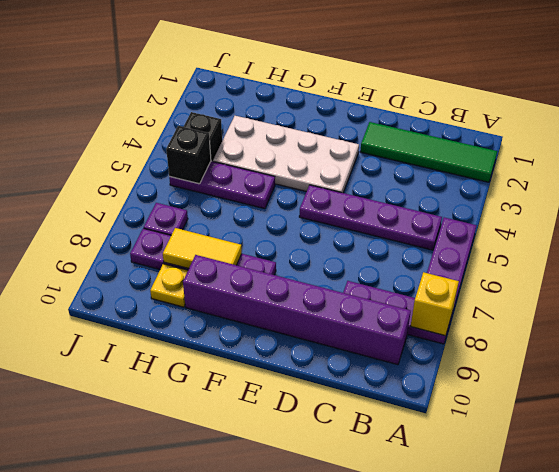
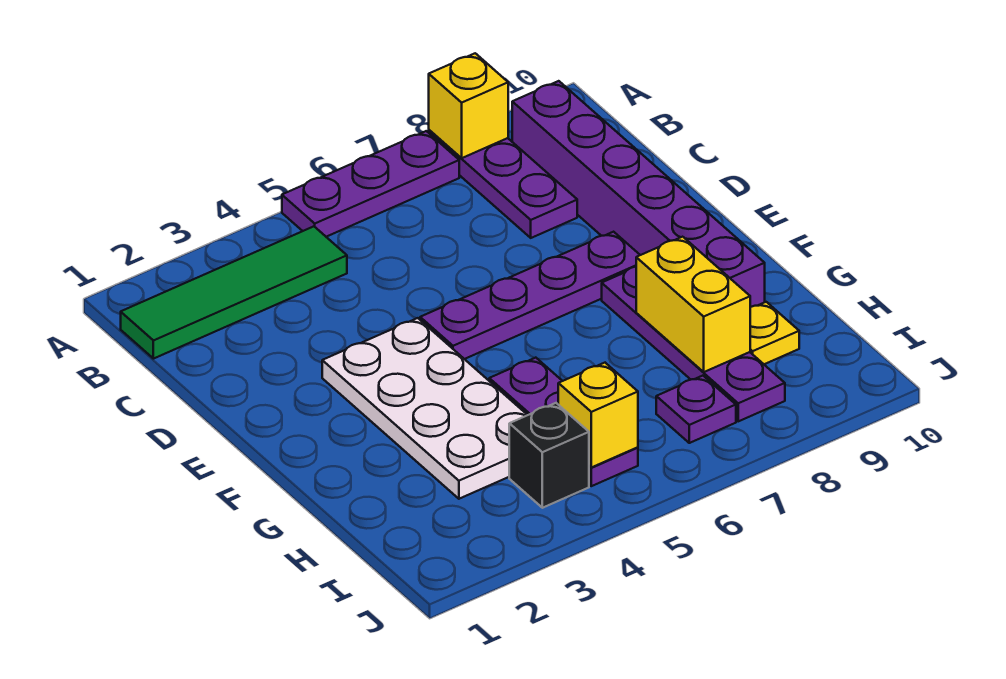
green 1x4 tile [360,122,497,182] -> green 1x4 tile turned to [121,226,347,359]
purple 1x4 plate [299,185,442,250] -> purple 1x4 plate turned to [420,232,640,359]
yellow 1x2 tile [163,228,242,269] -> yellow 1x2 brick [636,237,750,372]
black 1x1 brick [166,126,211,184] -> yellow 1x1 brick [558,363,638,467]

